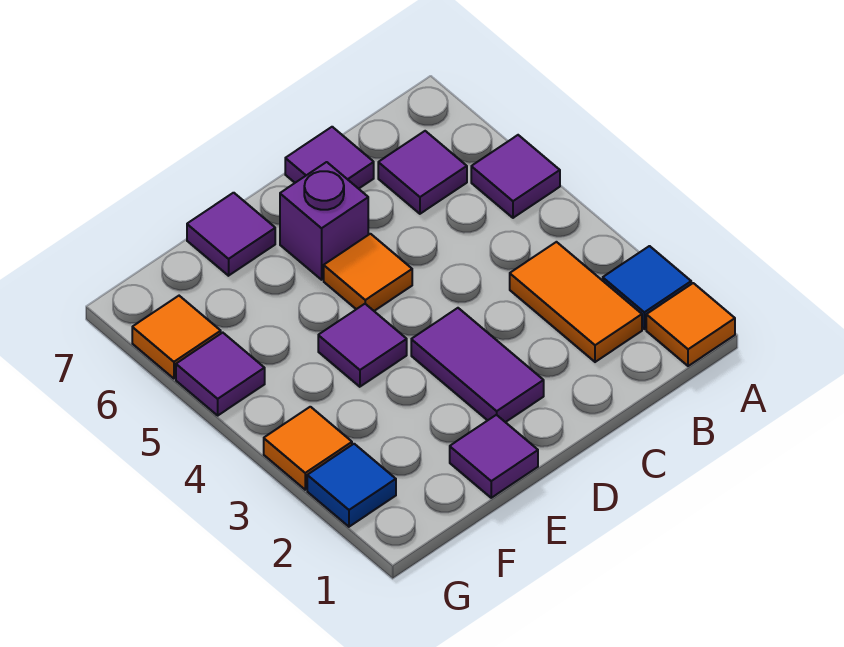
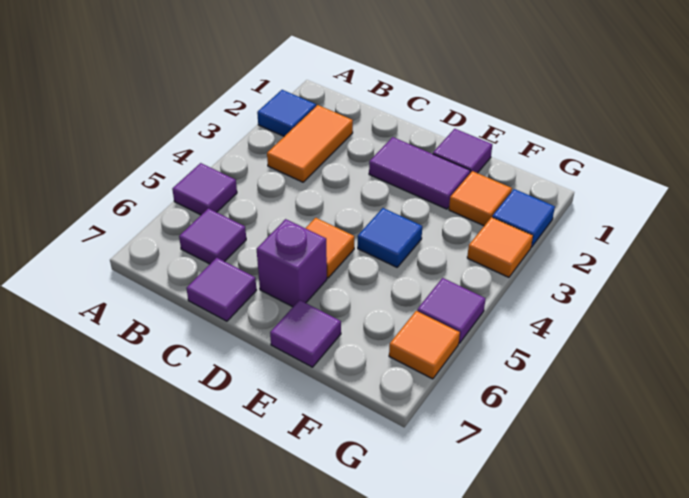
orange 1x1 tile [646,283,735,366] -> orange 1x1 tile moved to [449,171,512,226]
purple 1x2 tile [411,308,544,422] -> purple 1x2 tile turned to [369,137,470,209]
purple 1x1 tile [318,304,407,387] -> blue 1x1 tile [358,208,422,267]

